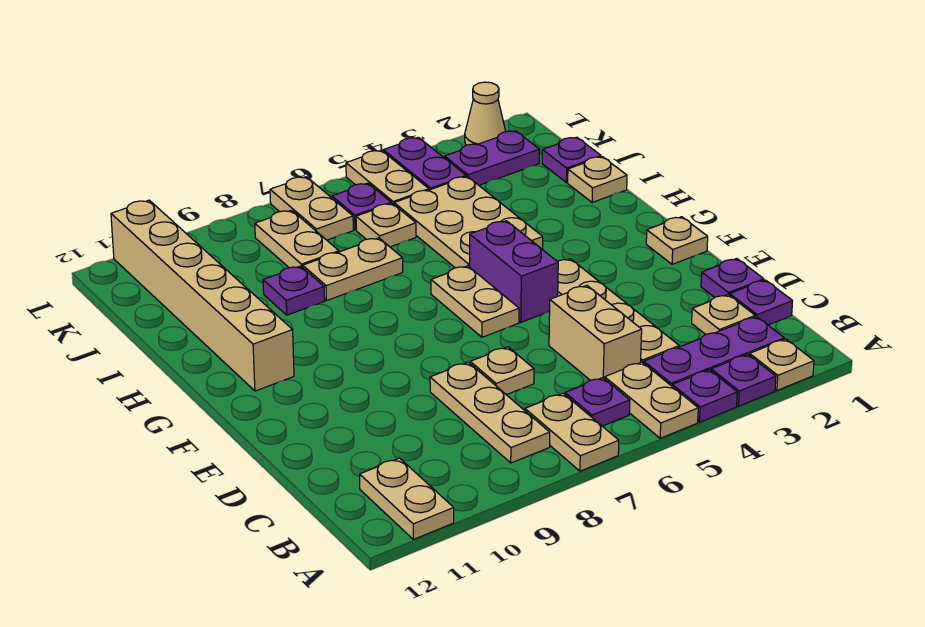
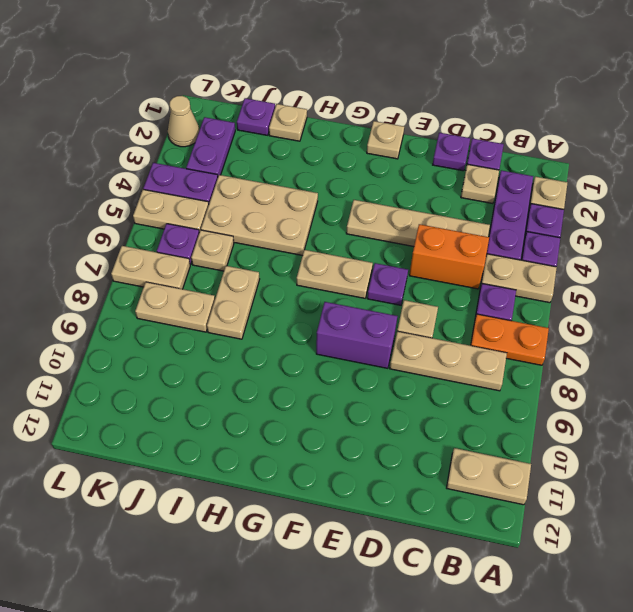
tan 1x2 plate [525,393,619,471] -> orange 1x2 plate [471,314,549,365]
tan 1x2 brick [549,285,642,380] -> orange 1x2 brick [409,224,489,289]
purple 1x2 brick [470,221,558,322] -> purple 1x2 brick moved to [316,302,397,368]
tan 1x6 brick [111,200,294,391] -> none
purple 1x1 plate [263,266,325,315] -> purple 1x1 plate moved to [367,263,408,305]

